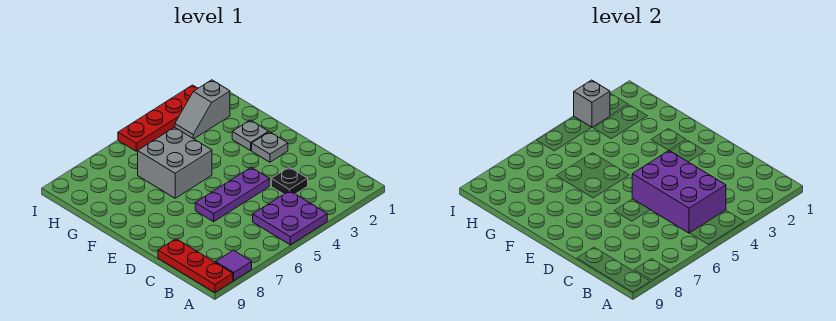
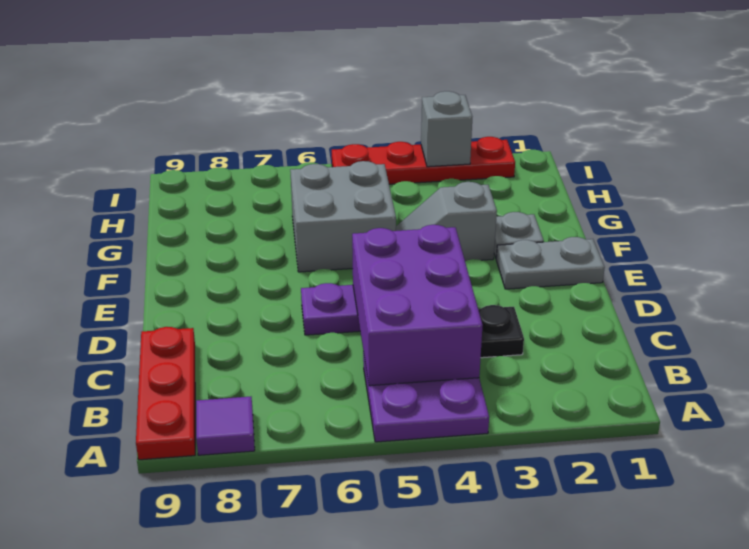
grey 1x1 plate [252,132,288,162] -> grey 1x2 plate [496,237,605,289]
grey 1x2 slope [175,80,230,139] -> grey 1x2 slope moved to [396,182,497,261]

